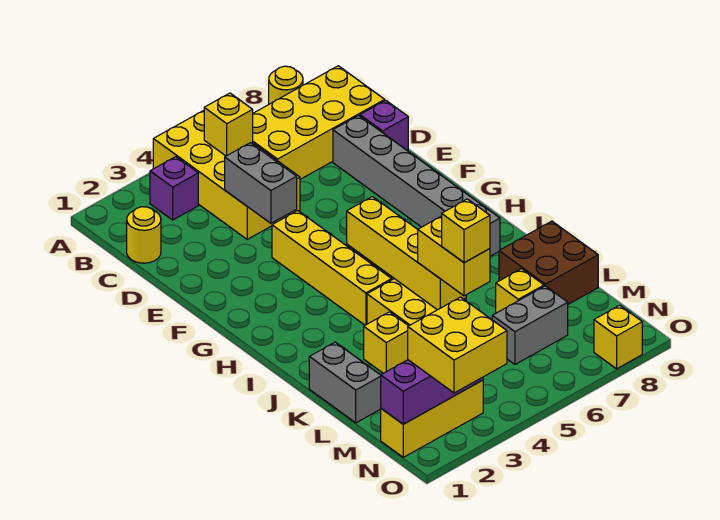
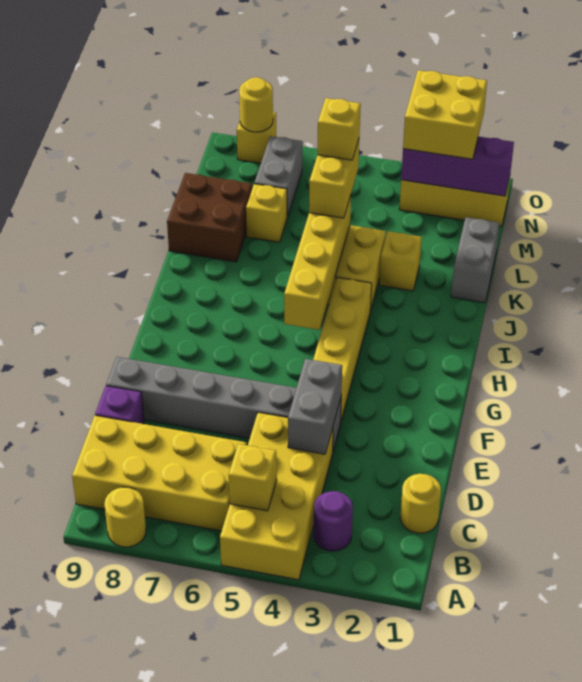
purple 1x1 brick [150,157,198,220] -> purple 1x1 round brick [314,491,353,551]
grey 1x6 brick [333,115,500,256] -> grey 1x6 brick turned to [106,357,341,451]
grey 1x2 brick [492,286,568,364] -> grey 1x2 brick turned to [254,136,303,217]
none -> yellow 1x1 round brick [239,77,273,132]

